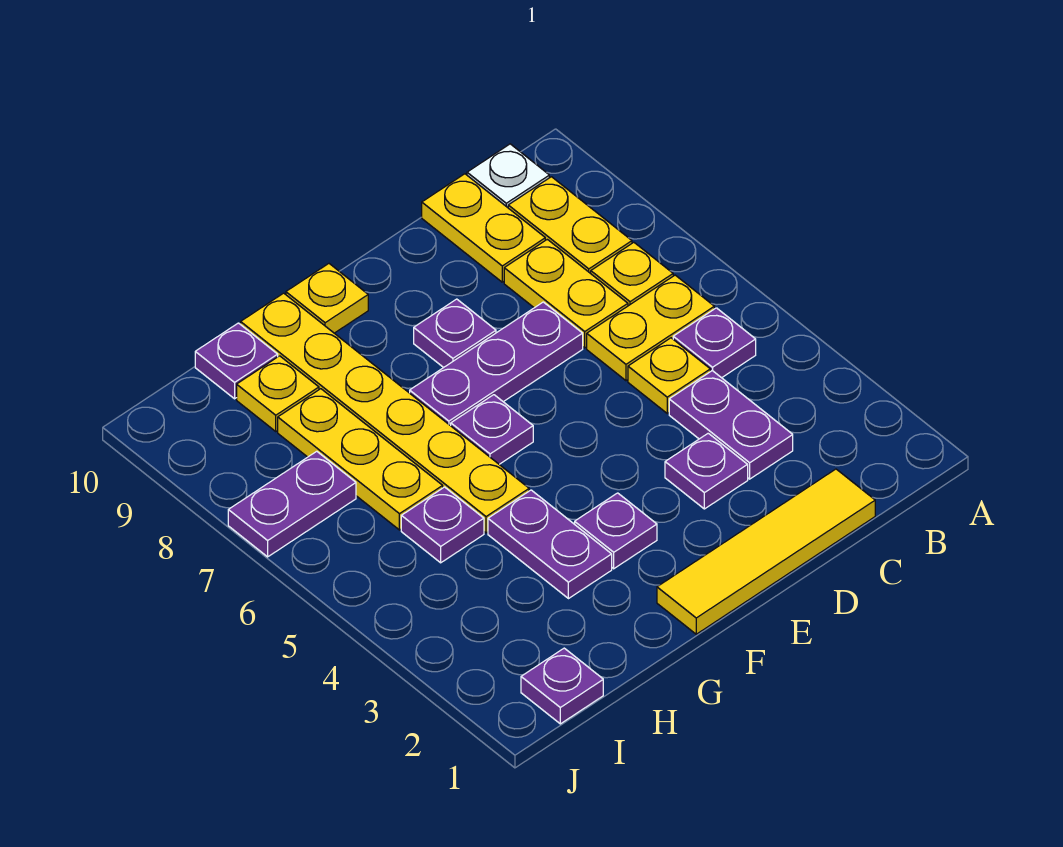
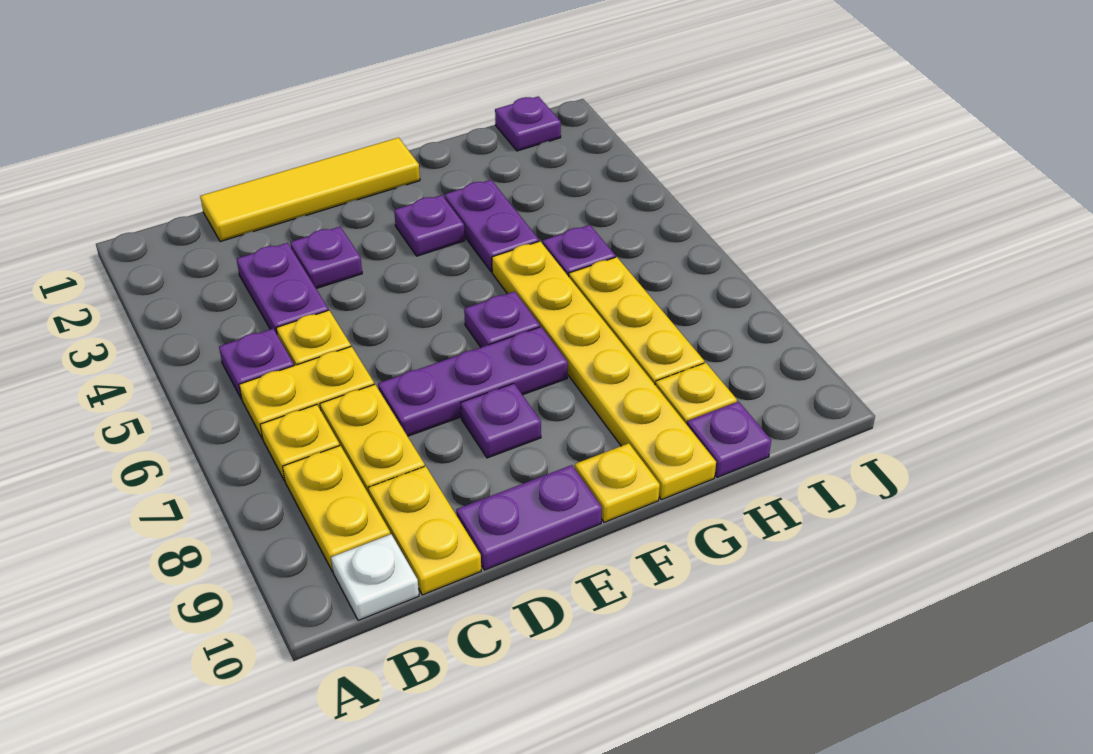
purple 1x2 plate [228,451,356,557] -> purple 1x2 plate moved to [456,465,602,570]

